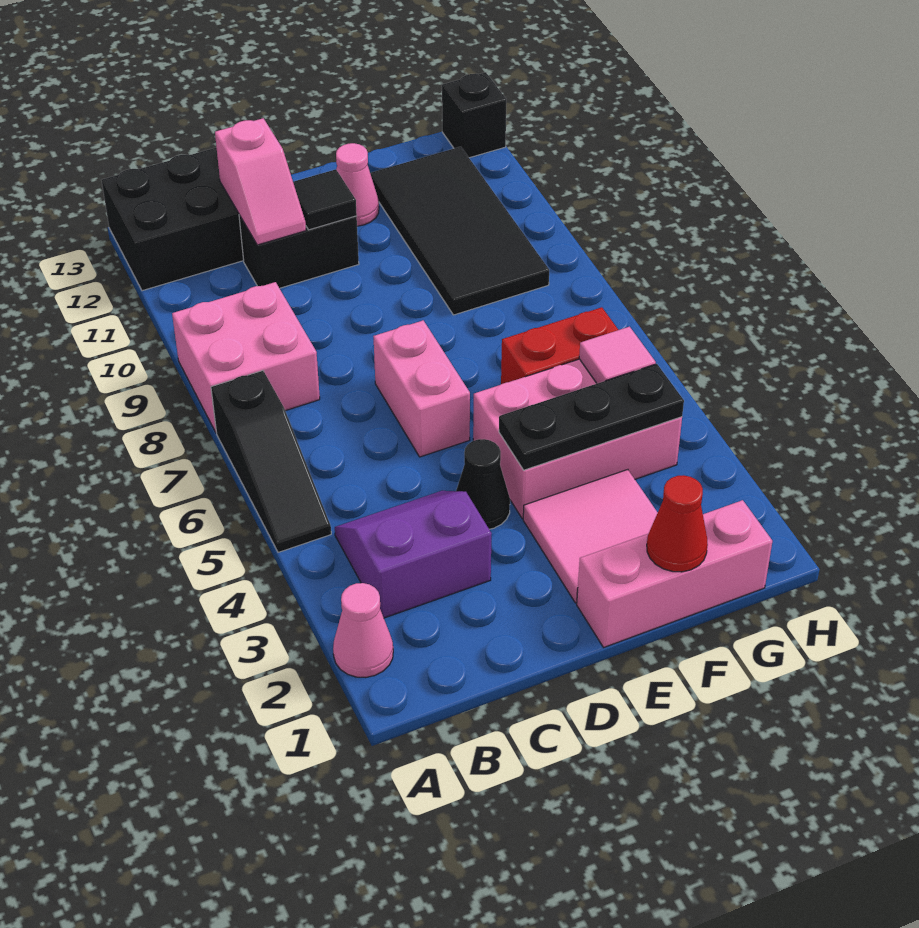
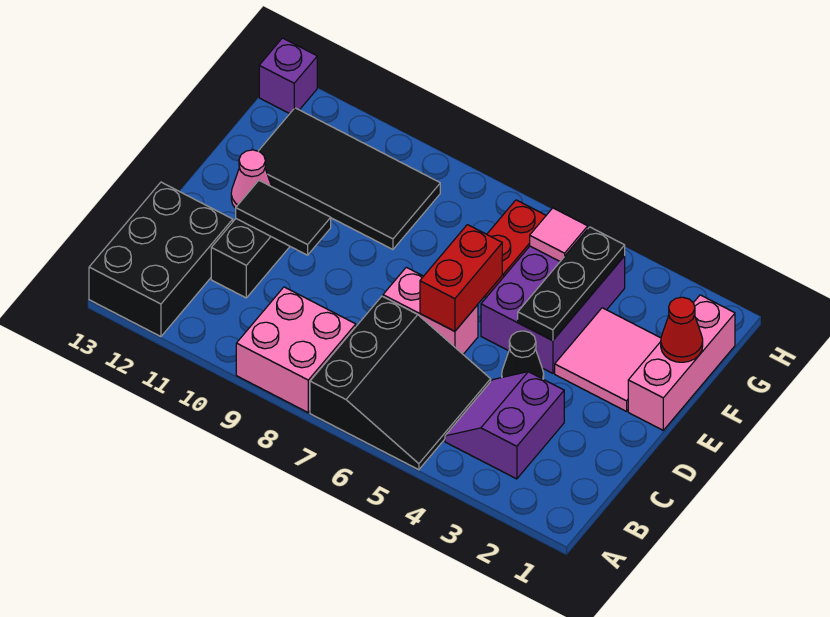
pink 1x1 cone [333,583,393,678] -> none
black 1x3 slope [211,371,331,552] -> black 3x3 slope [310,296,491,470]
pink 1x2 slope [215,118,306,245] -> none
none -> red 1x2 brick [420,225,502,331]
black 1x1 tile [293,169,357,230] -> black 1x2 tile [236,181,331,255]
pink 2x3 brick [473,359,682,518] -> purple 2x3 brick [481,246,625,373]
black 1x1 brick [442,72,506,158] -> purple 1x1 brick [259,38,317,114]

